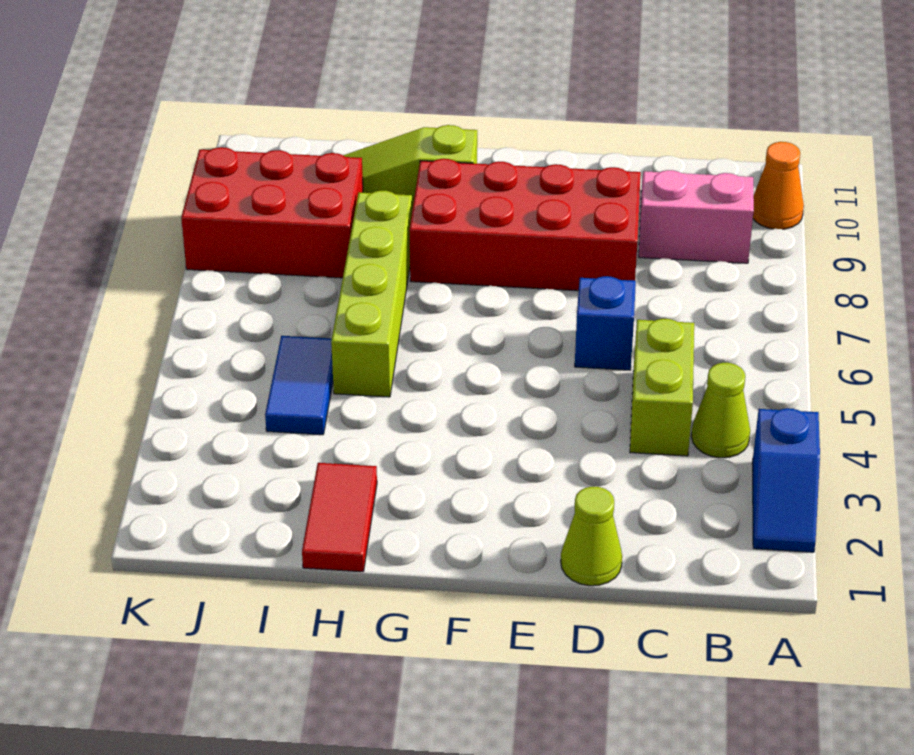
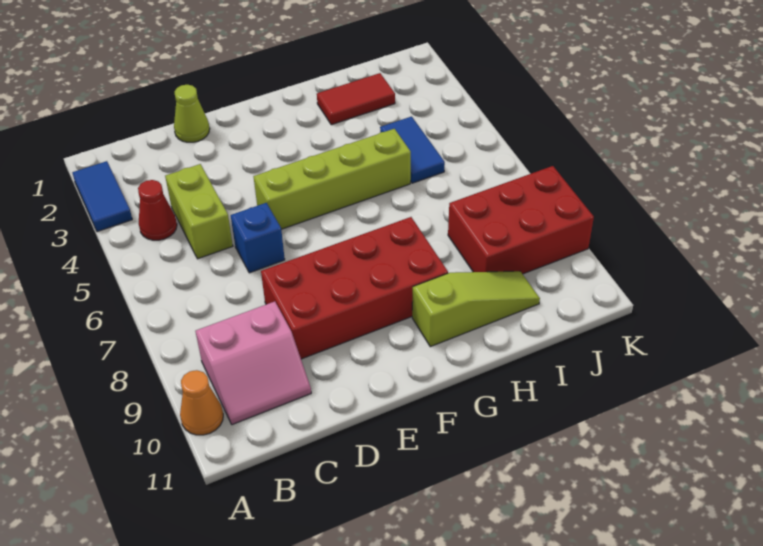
blue 1x2 slope [752,408,820,552] -> blue 1x2 tile [72,161,132,232]
lime 1x1 cone [691,363,750,458] -> red 1x1 cone [138,180,177,240]
red 1x2 tile [302,463,377,572] -> red 1x2 tile turned to [317,73,395,125]
lime 1x4 brick [331,191,412,397] -> lime 1x4 brick turned to [253,129,411,229]

